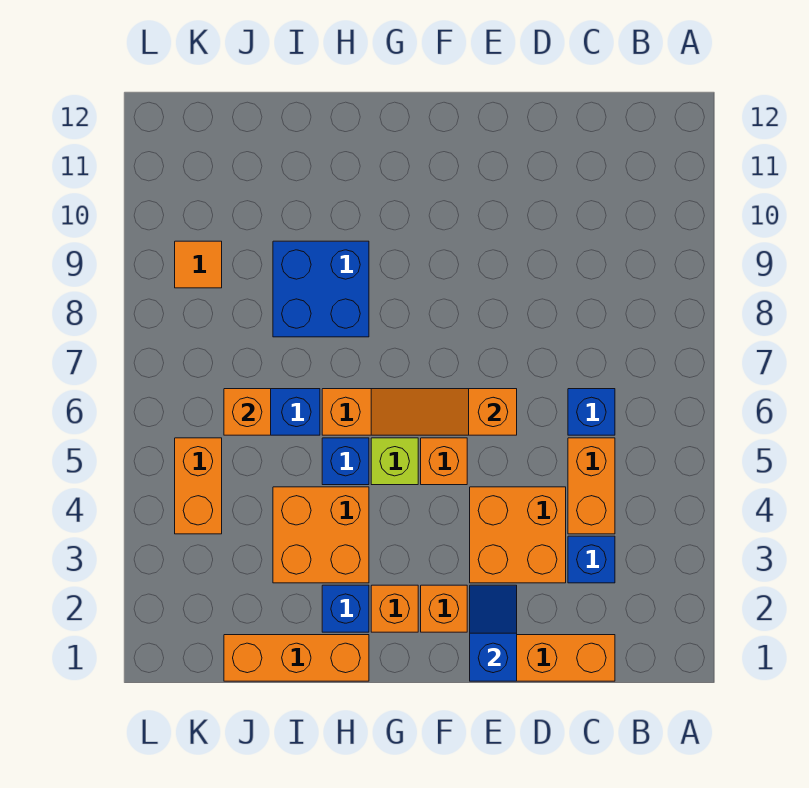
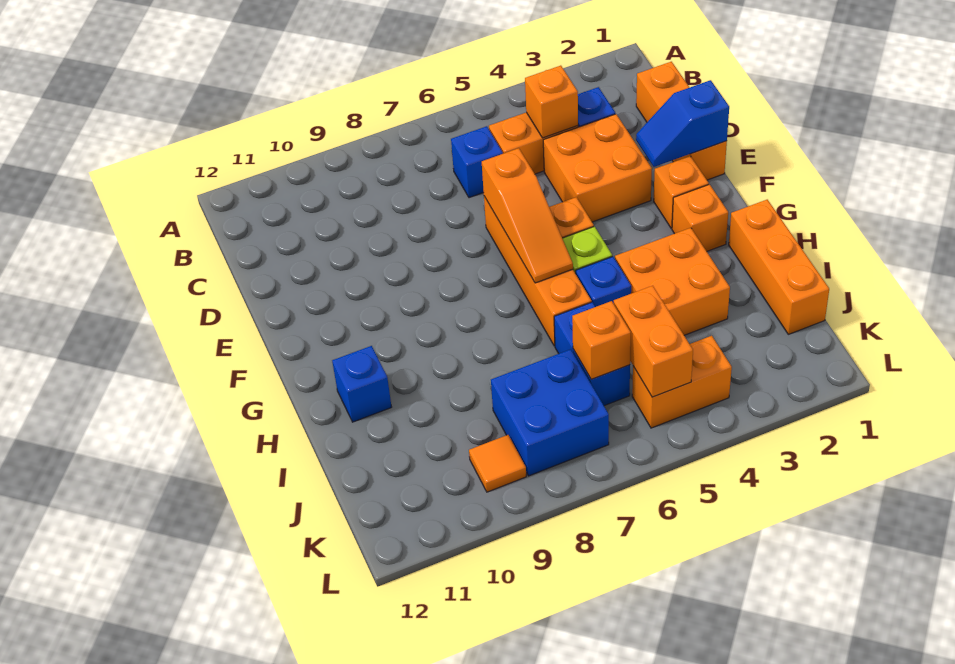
none -> orange 1x1 brick [525,66,578,138]
blue 1x1 brick [322,585,369,632] -> blue 1x1 brick moved to [332,346,391,422]
blue 2x2 brick [273,241,369,337] -> blue 2x2 brick moved to [491,349,609,476]
none -> orange 1x2 brick [614,286,693,397]

